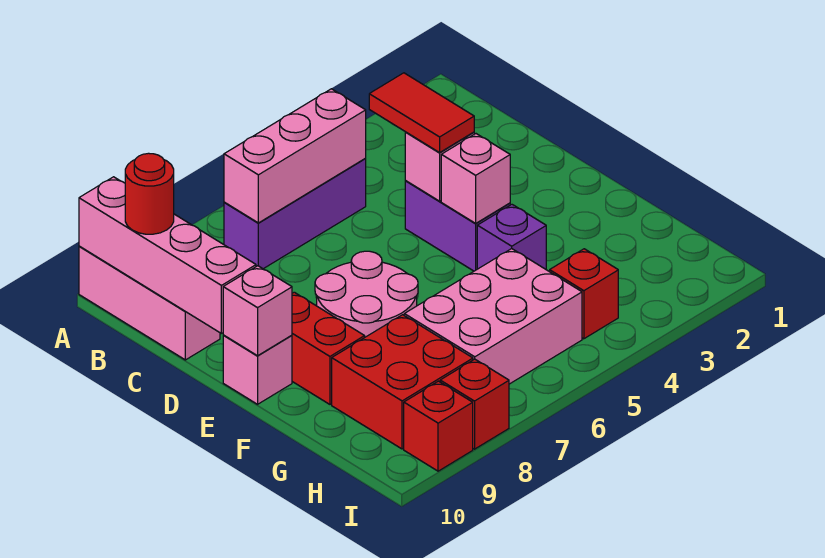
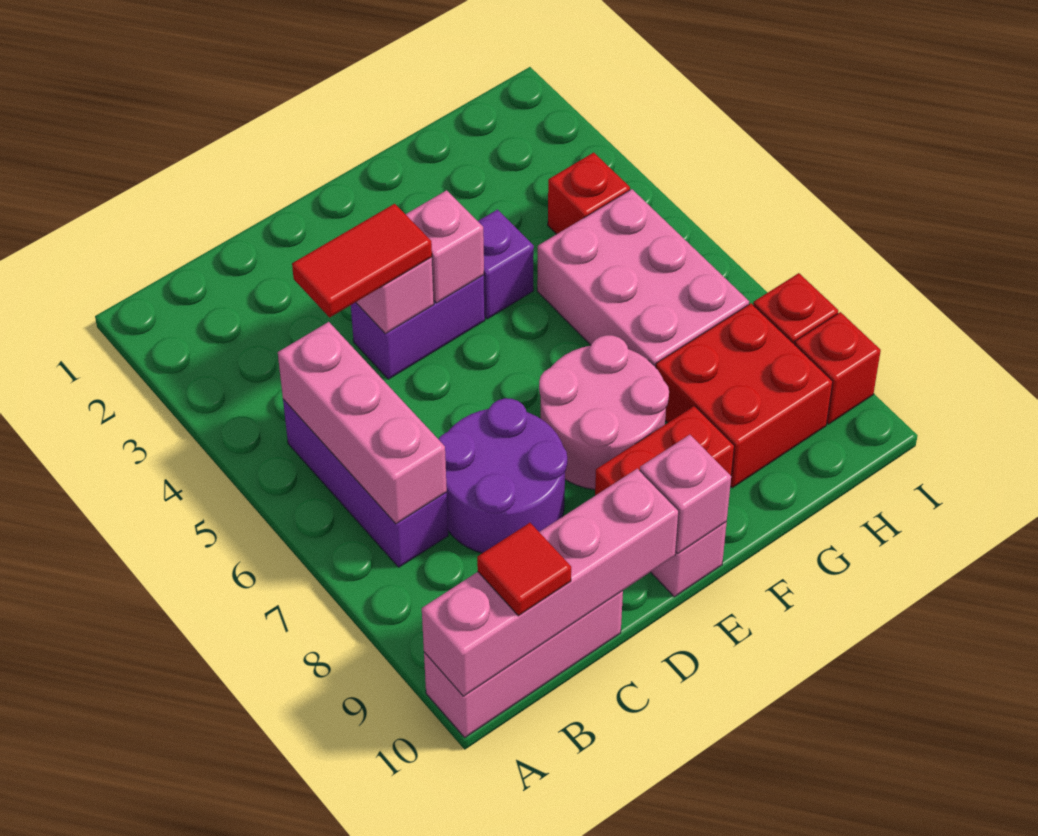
red 1x1 round brick [125,153,174,234] -> red 1x1 tile [477,523,571,616]
none -> purple 2x2 round brick [439,398,567,553]

